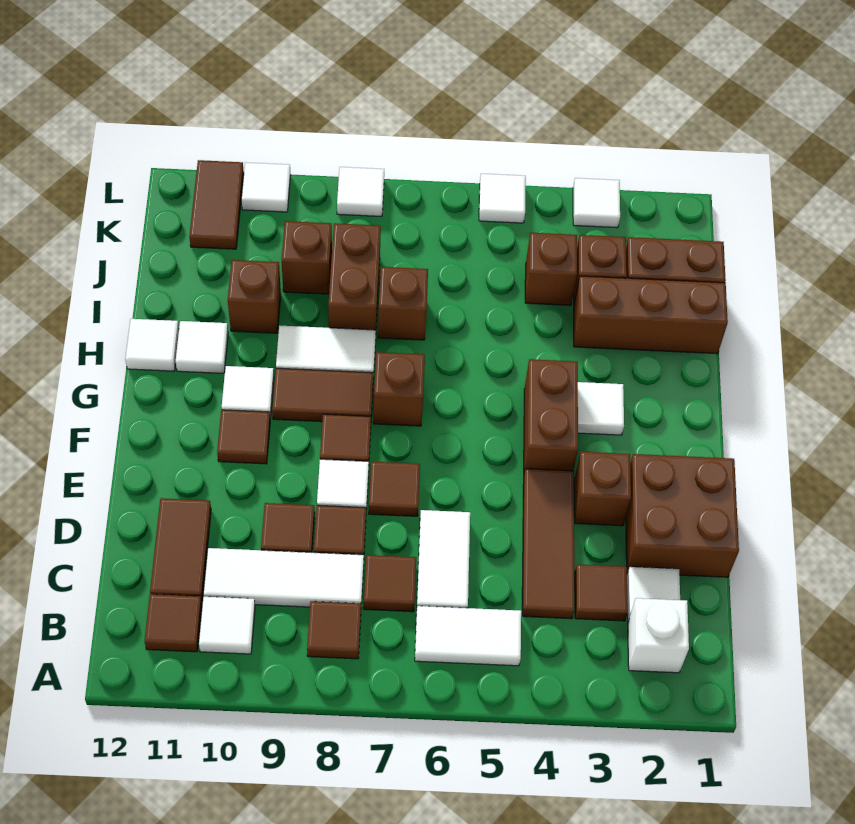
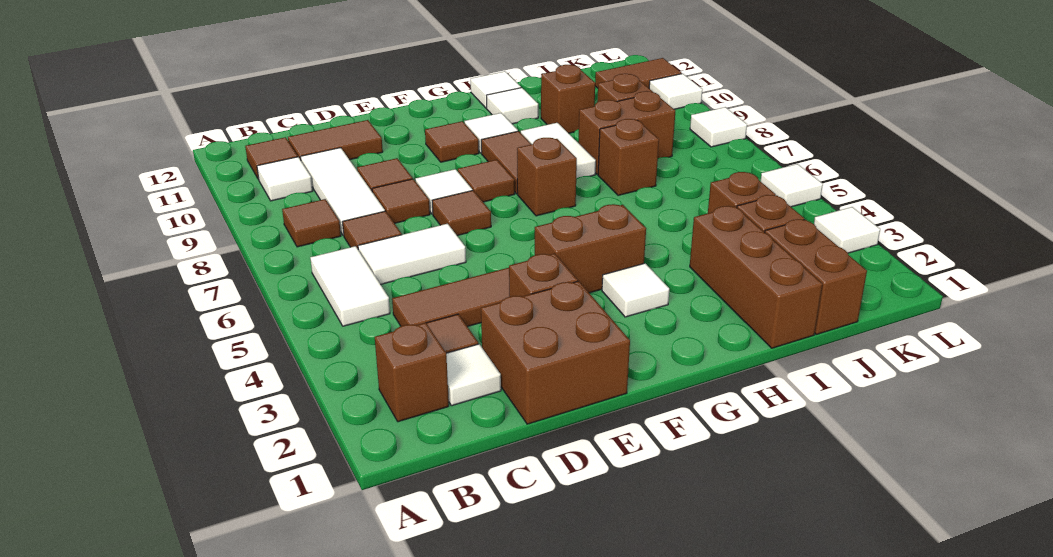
white 1x1 brick [628,598,689,673] -> brown 1x1 brick [375,323,449,422]

